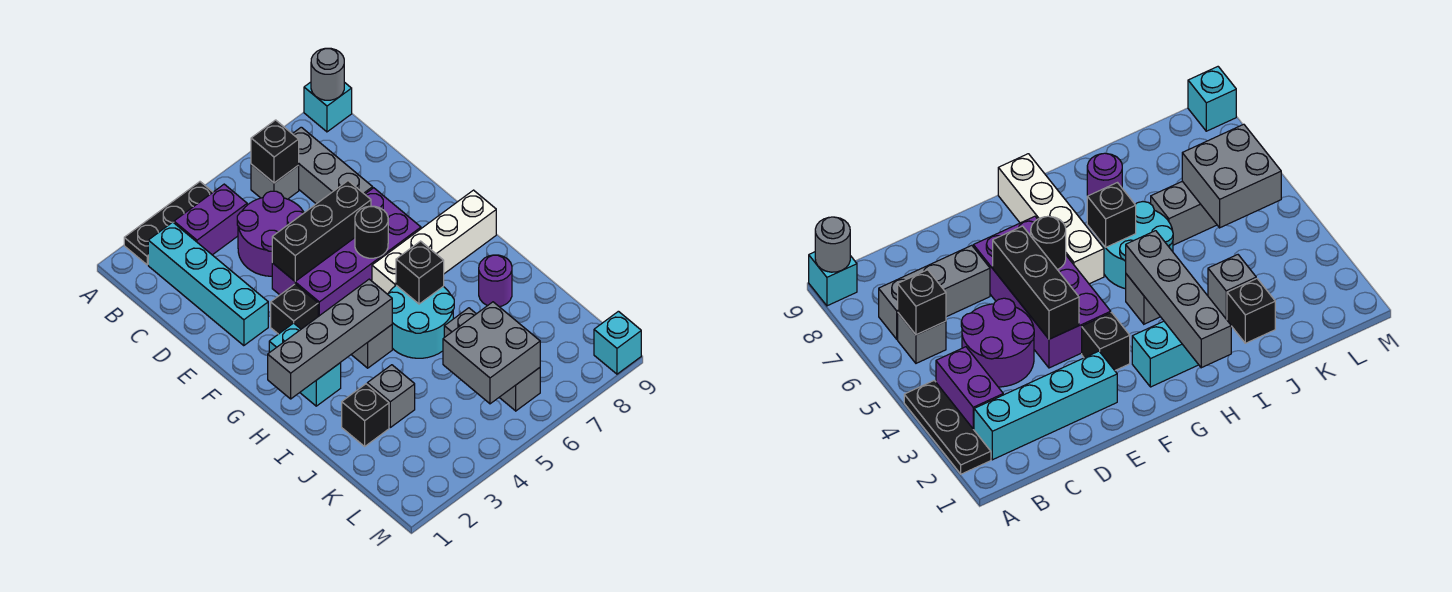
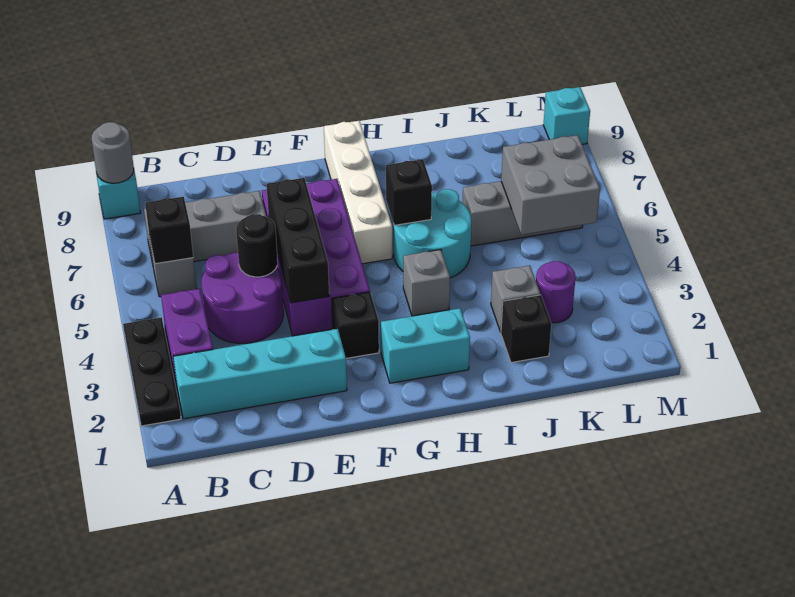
black 1x1 round brick [355,206,388,258] -> black 1x1 round brick moved to [236,214,278,277]
grey 1x4 brick [268,279,392,399] -> none
purple 1x1 round brick [479,255,512,307] -> purple 1x1 round brick moved to [536,261,576,323]

